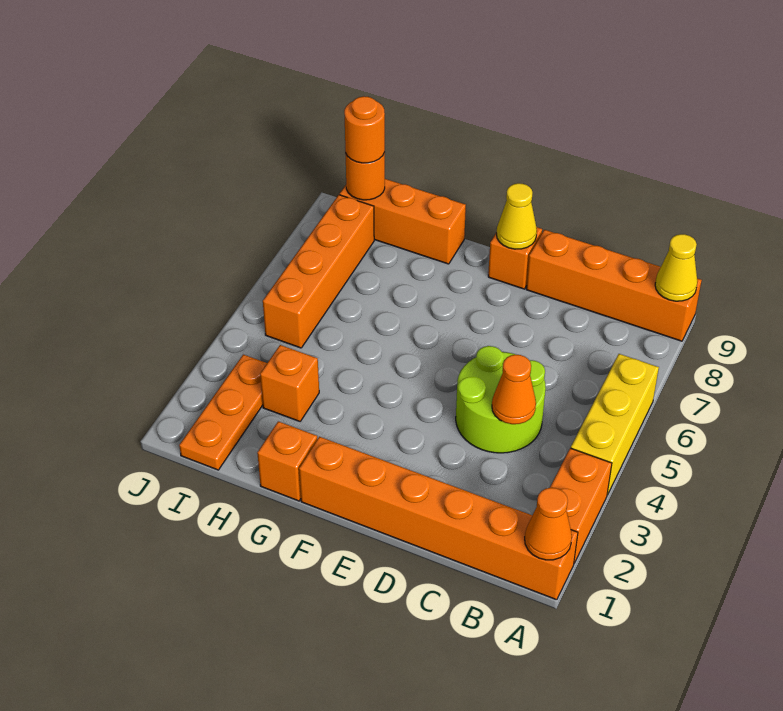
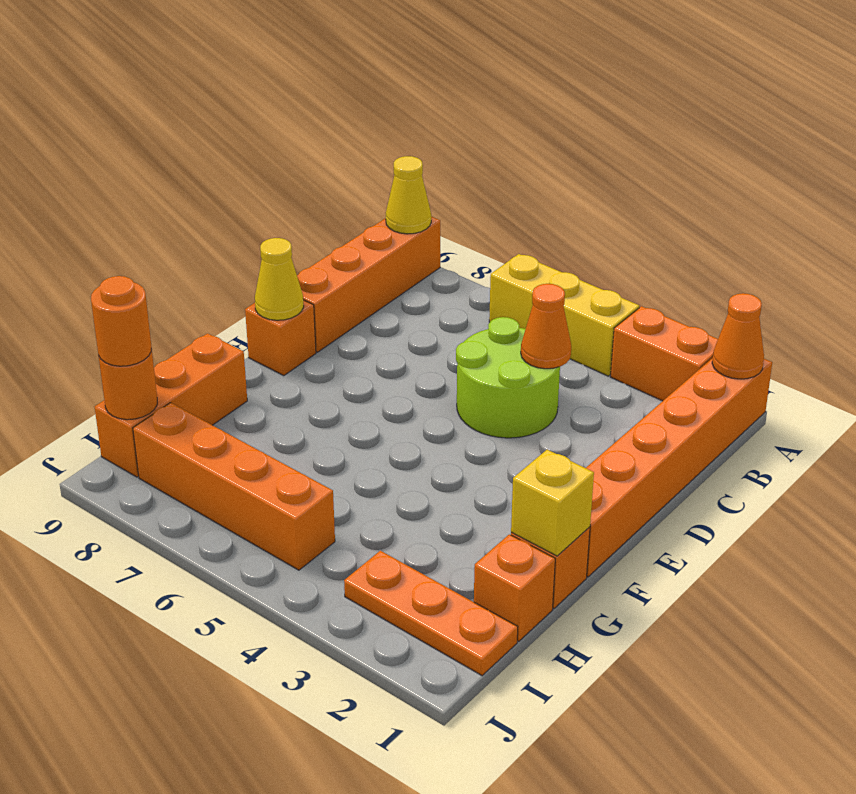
none -> yellow 1x1 brick [511,450,594,556]
orange 1x1 brick [260,345,319,421] -> orange 1x1 brick moved to [474,534,555,641]

